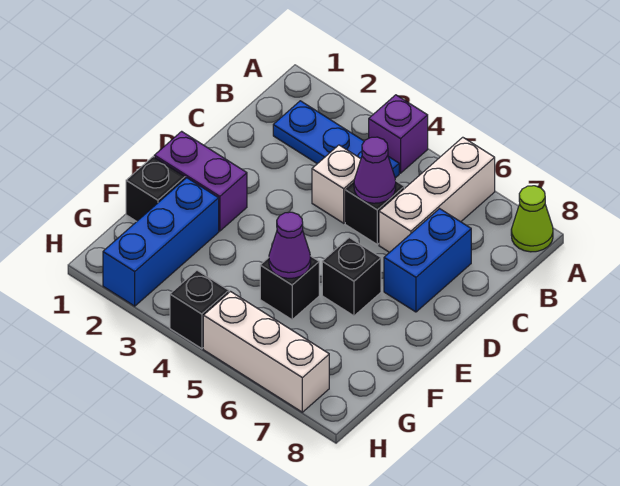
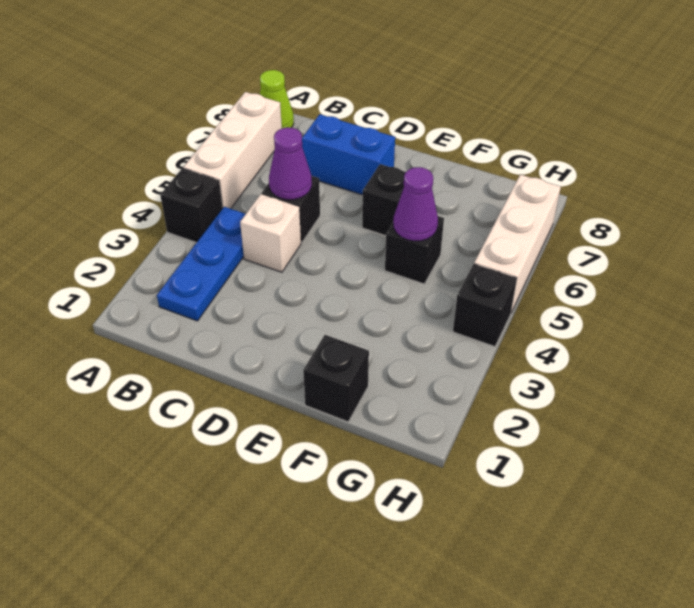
purple 1x1 brick [369,95,428,173] -> black 1x1 brick [160,168,223,243]
white 1x3 brick [379,137,495,252] -> white 1x3 brick turned to [183,92,282,209]
purple 1x2 brick [154,131,247,231] -> none
blue 1x3 brick [103,178,219,306] -> none

